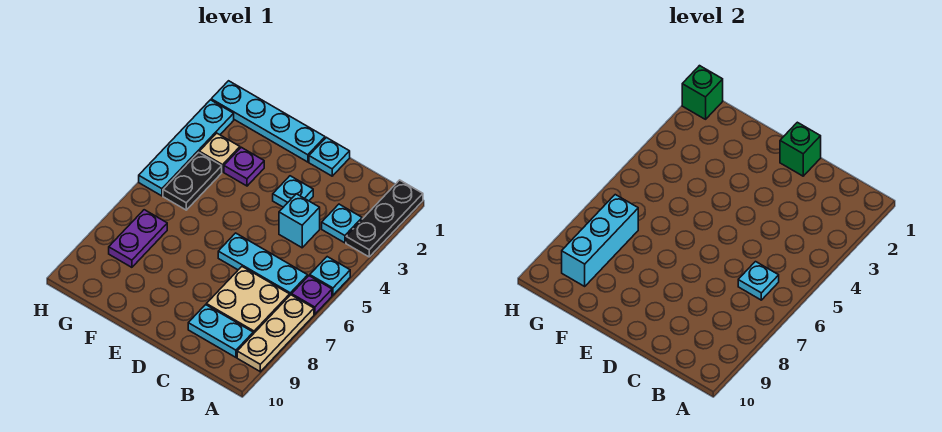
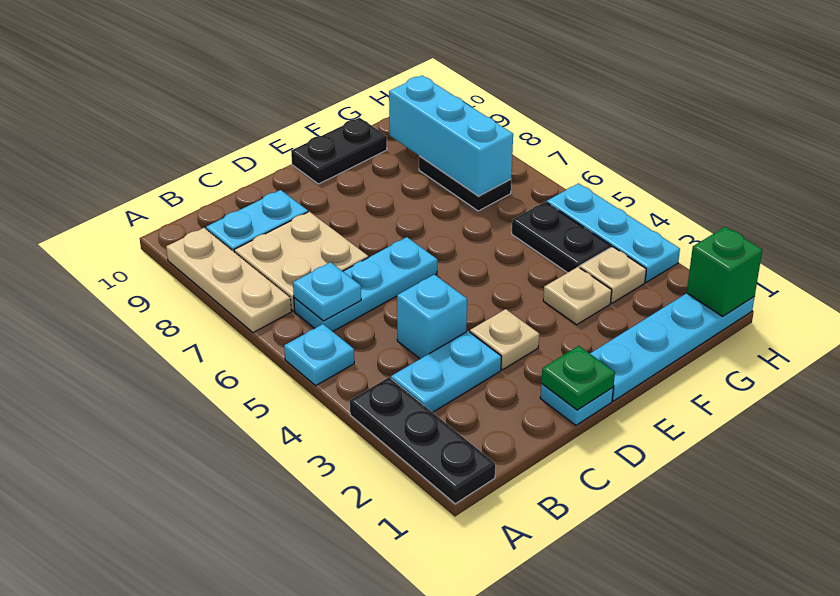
purple 1x1 plate [292,276,332,314] -> none
cyan 1x1 plate [322,204,362,243] -> cyan 1x2 plate [391,331,501,412]
green 1x1 brick [780,122,821,176] -> green 1x1 plate [541,346,615,410]
cyan 1x1 plate [273,176,313,207] -> tan 1x1 plate [470,309,539,370]
none -> black 1x2 plate [291,118,387,184]
purple 1x1 plate [224,147,264,186] -> tan 1x1 plate [543,267,612,325]
purple 1x2 plate [109,210,167,267] -> black 1x2 plate [419,156,511,211]
cyan 1x4 plate [139,100,234,196] -> cyan 1x3 plate [547,183,680,282]

